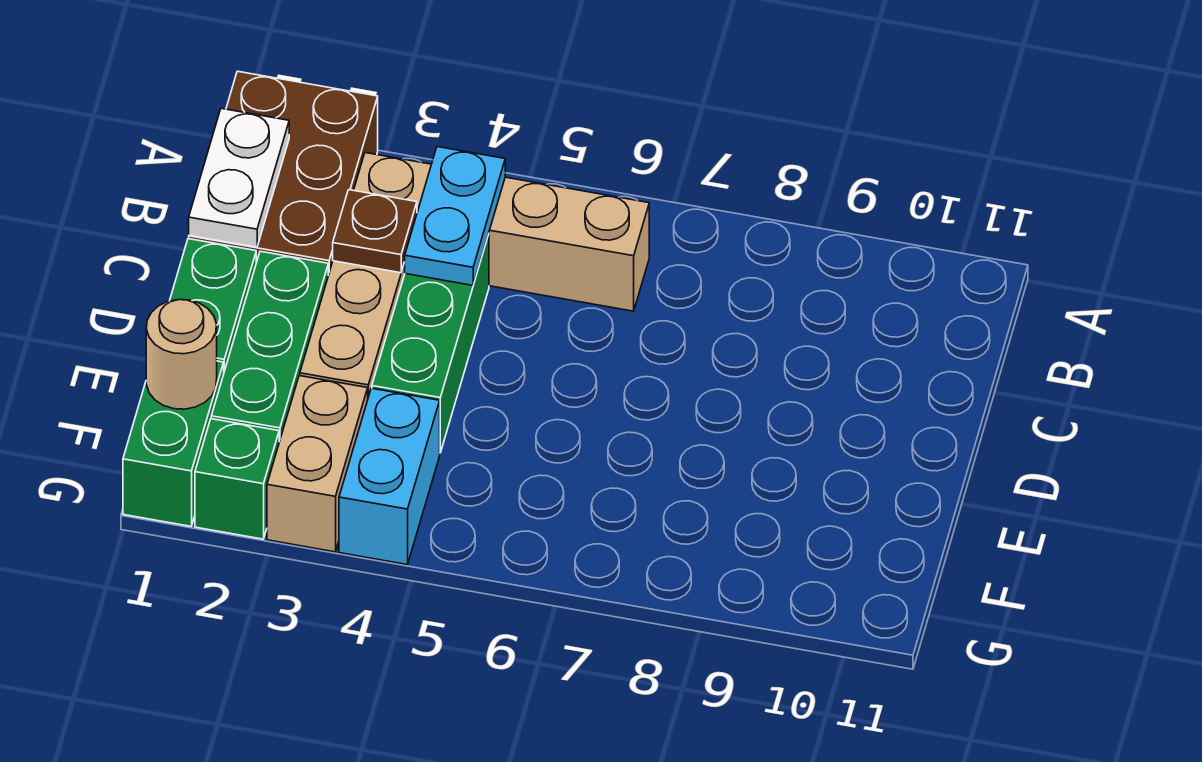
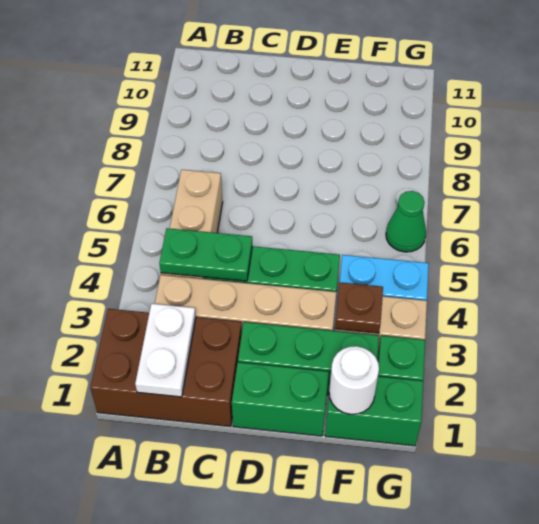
white 1x2 plate [189,108,289,247] -> white 1x2 plate turned to [135,304,196,397]
cyan 1x2 plate [404,147,505,285] -> green 1x2 plate [159,228,252,281]
brown 1x1 plate [333,190,417,273] -> brown 1x1 plate moved to [335,283,383,333]
tan 1x1 round brick [146,300,217,409] -> white 1x1 round brick [329,346,379,414]
none -> green 1x1 cone [386,191,426,252]

